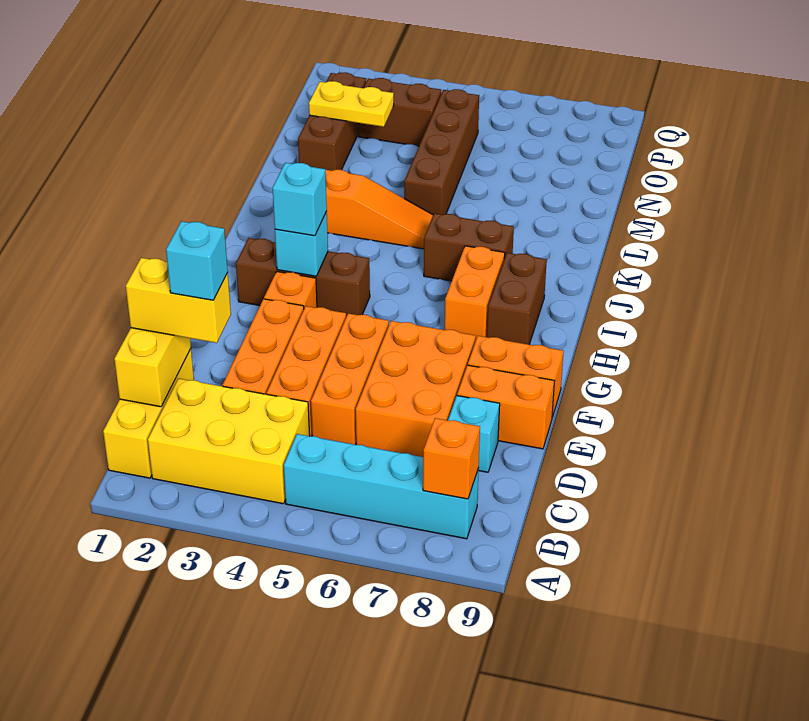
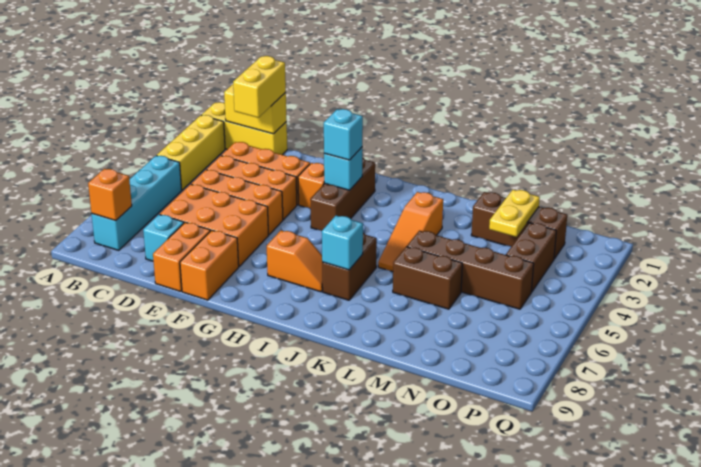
yellow 2x3 brick [148,378,310,504] -> yellow 1x3 brick [157,115,225,190]
cyan 1x1 brick [166,221,228,300] -> cyan 1x1 brick moved to [322,216,363,270]
orange 1x2 brick [445,246,505,341] -> orange 1x2 slope [267,230,323,292]
brown 1x2 brick [487,253,547,344] -> brown 1x2 brick moved to [393,247,462,309]

